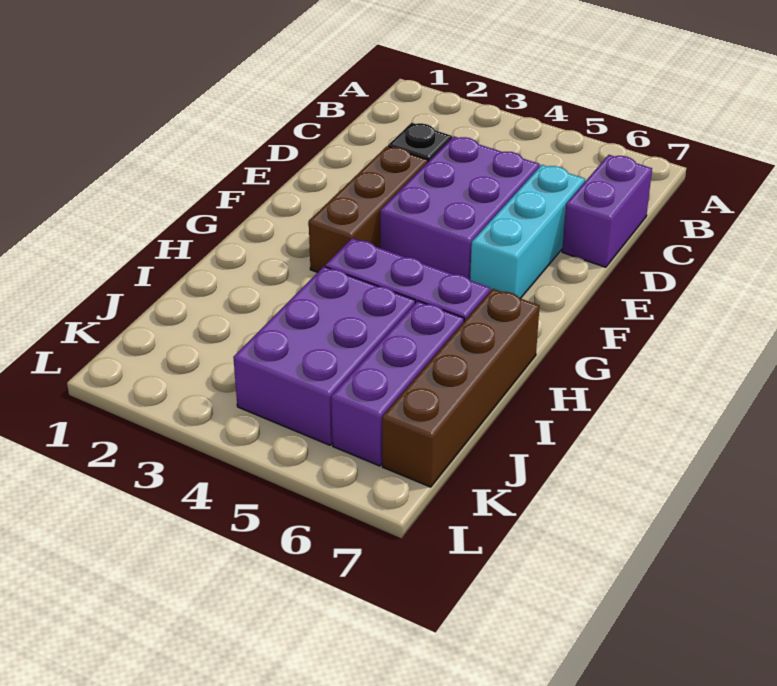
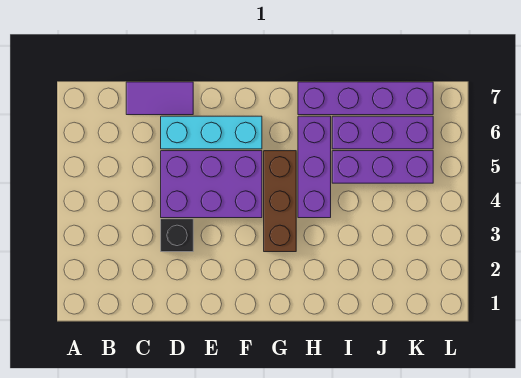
purple 1x2 brick [562,155,652,267] -> purple 1x2 tile [126,82,193,115]
brown 1x3 brick [309,146,428,272] -> brown 1x3 brick turned to [264,151,296,252]
brown 1x4 brick [382,289,540,487] -> purple 1x4 brick [298,82,433,115]
purple 2x3 brick [233,267,415,445] -> purple 1x3 brick [332,151,433,183]

